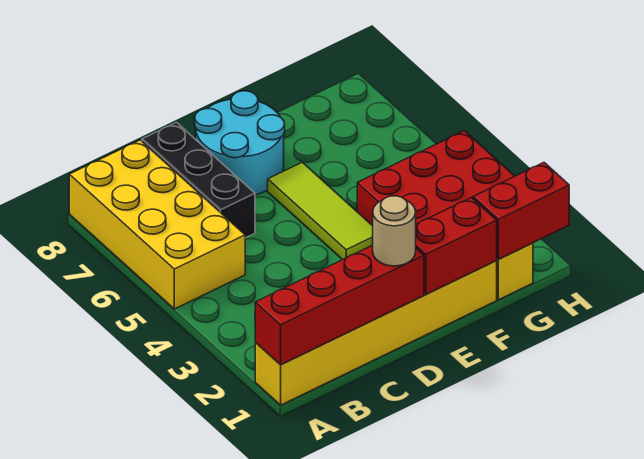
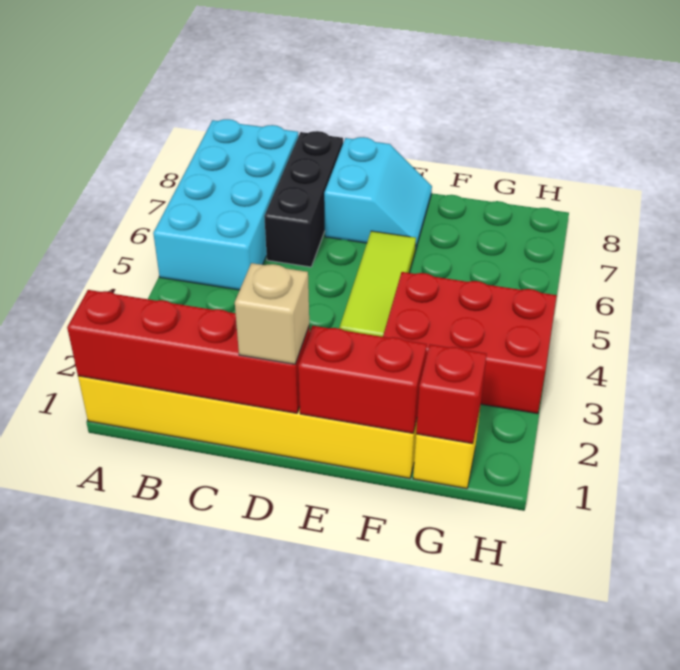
yellow 2x4 brick [69,140,245,309] -> cyan 2x4 brick [153,119,298,290]
tan 1x1 round brick [373,196,416,266] -> tan 1x1 brick [235,263,309,364]
cyan 2x2 round brick [195,91,285,195] -> cyan 2x2 slope [324,137,432,250]
red 1x2 brick [473,162,569,259] -> red 1x1 brick [416,344,487,444]

